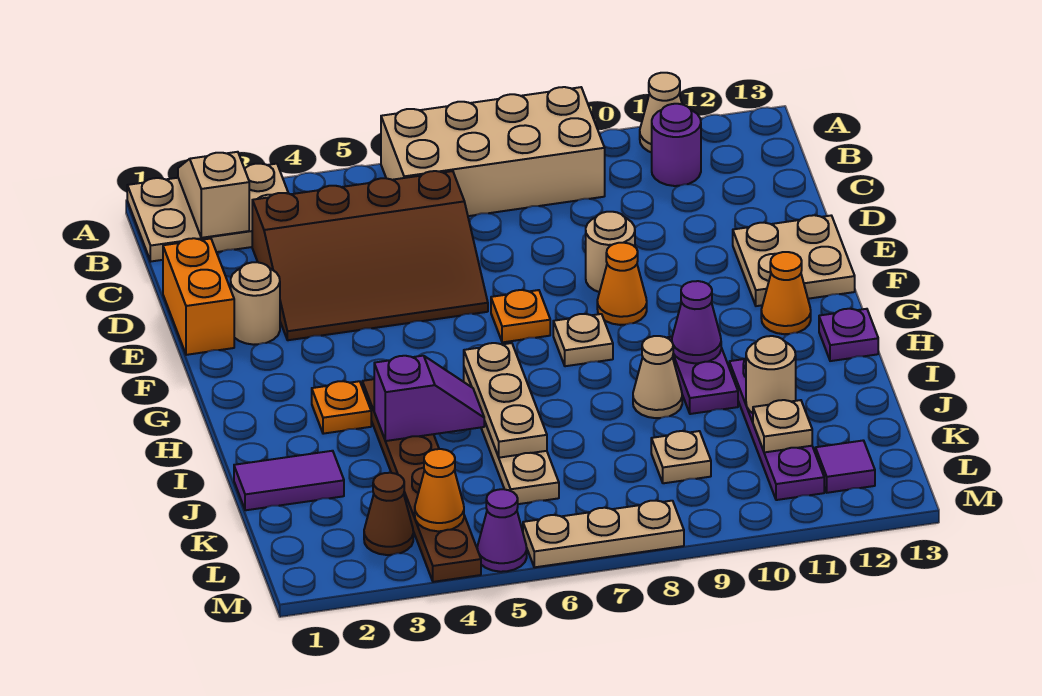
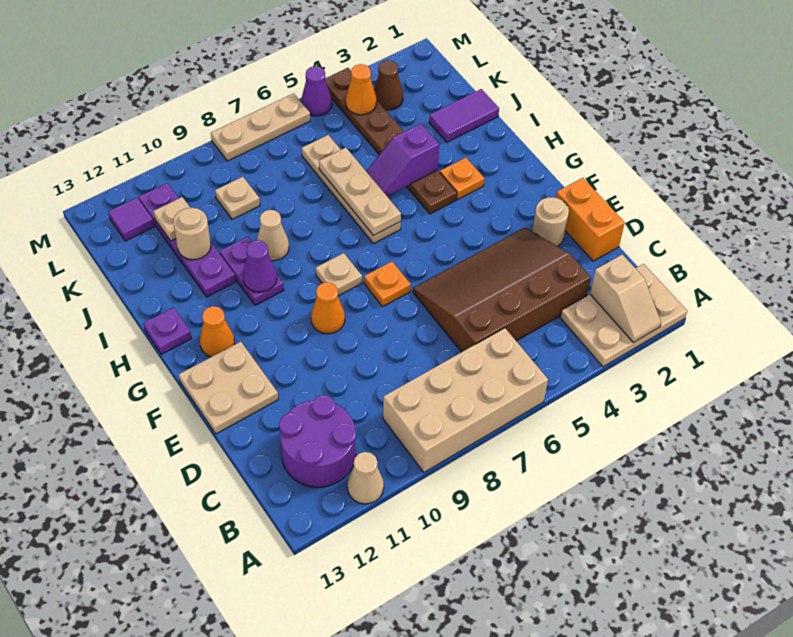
purple 1x1 round brick [652,104,701,186] -> purple 2x2 round brick [279,395,356,487]
tan 1x1 round brick [586,212,635,292] -> none

